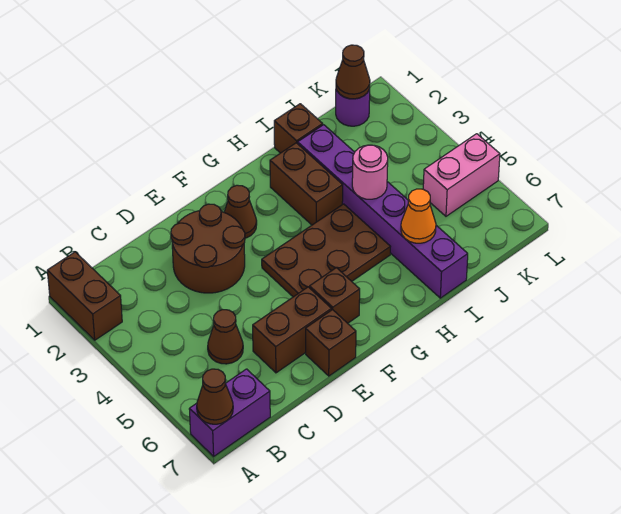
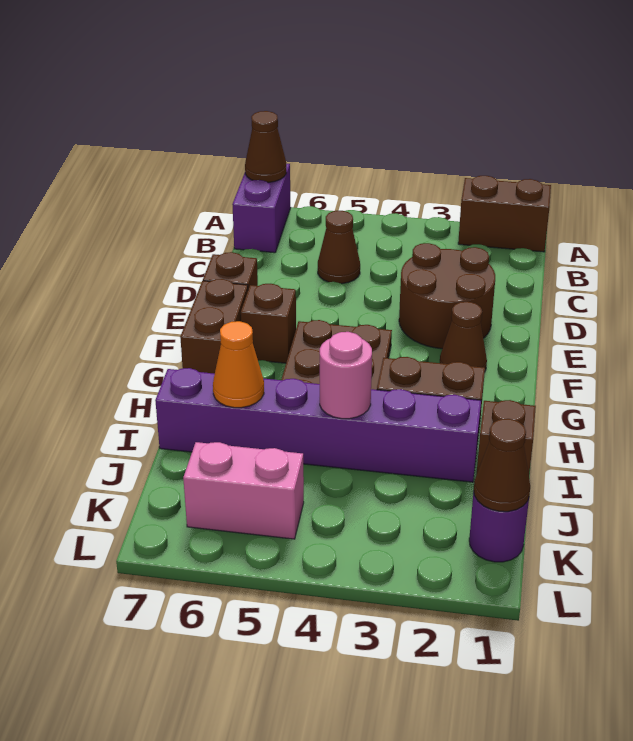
brown 1x2 brick [253,287,331,373] -> brown 1x2 brick moved to [180,279,248,374]
pink 1x2 brick [423,134,500,216] -> pink 1x2 brick turned to [183,442,304,539]

